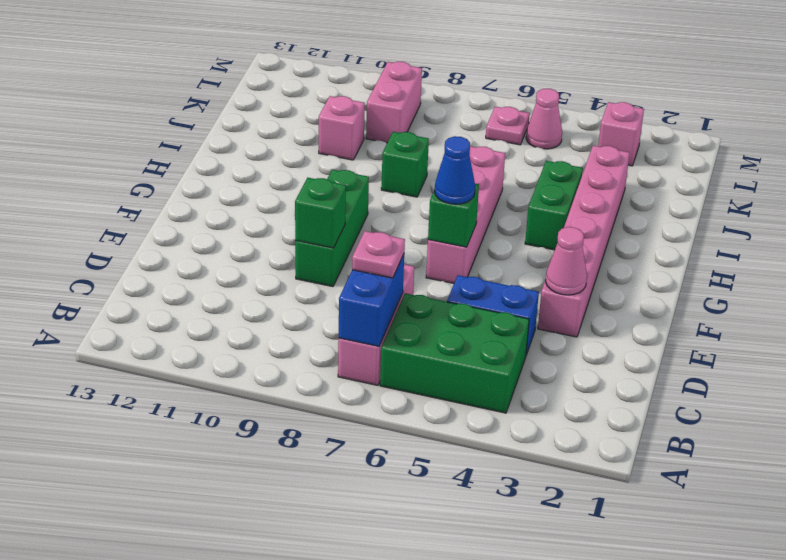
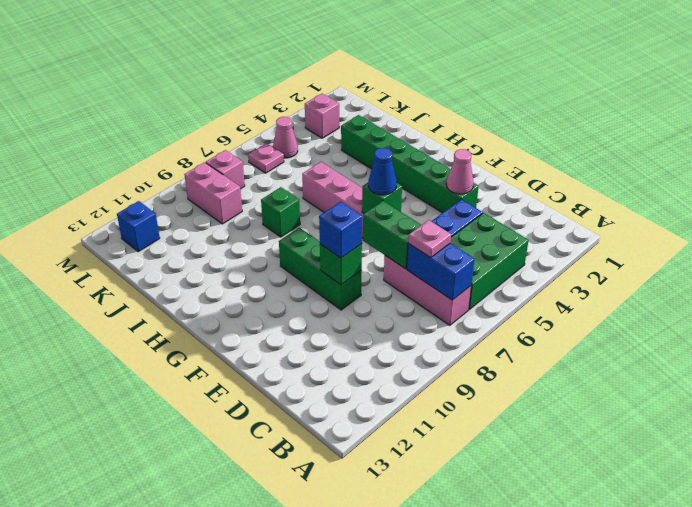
pink 1x6 brick [538,146,630,337] -> green 1x6 brick [341,115,479,213]
none -> blue 1x1 brick [319,202,362,258]
green 1x2 brick [525,161,583,250] -> green 1x2 brick moved to [363,201,421,269]
pink 1x1 brick [319,96,365,160] -> pink 1x1 brick moved to [206,150,245,189]
none -> blue 1x1 brick [117,201,160,252]

